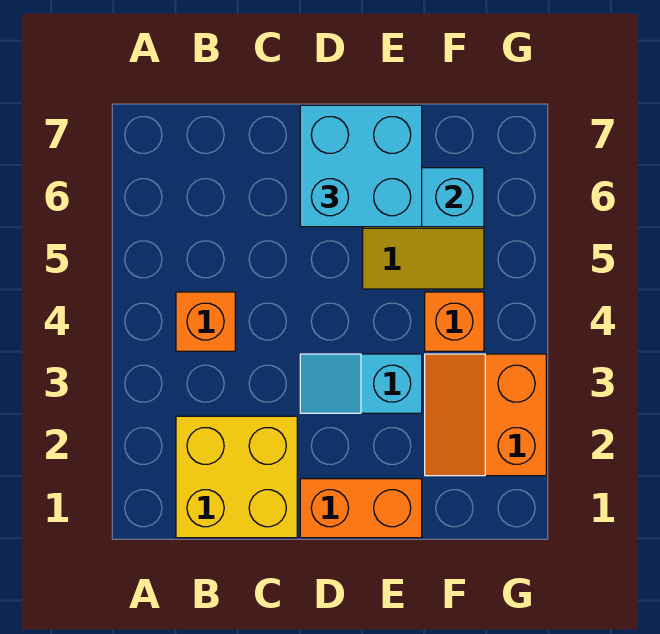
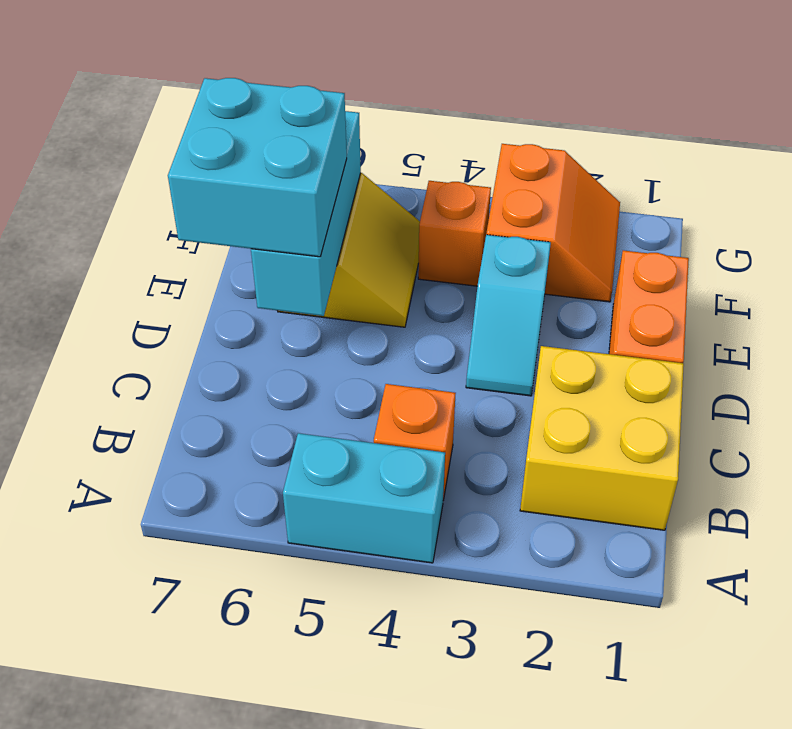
none -> cyan 1x2 brick [283,433,445,563]
orange 2x2 slope [425,354,546,476] -> orange 2x2 slope turned to [486,144,620,302]

